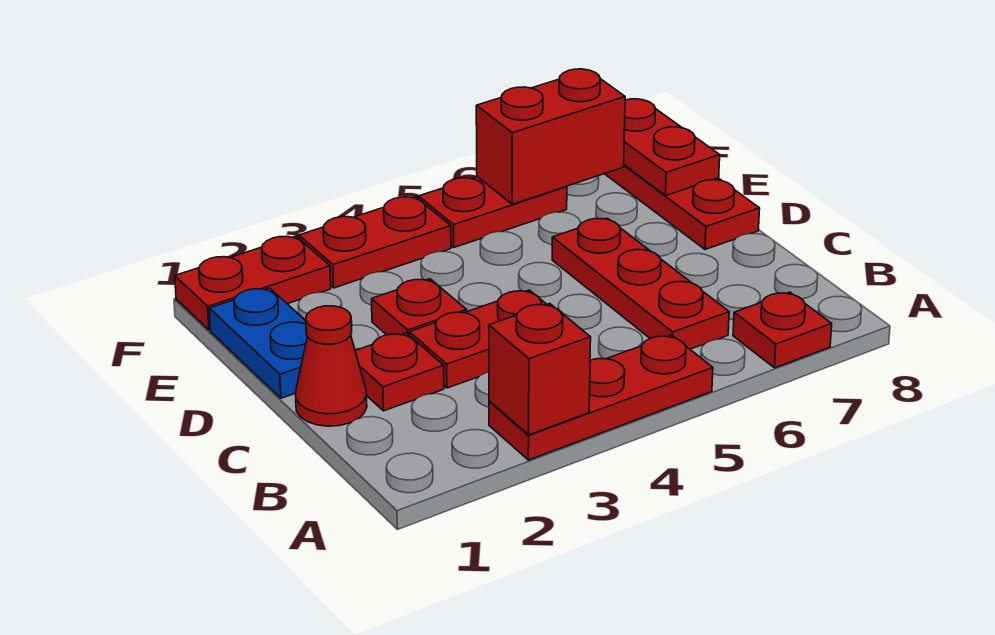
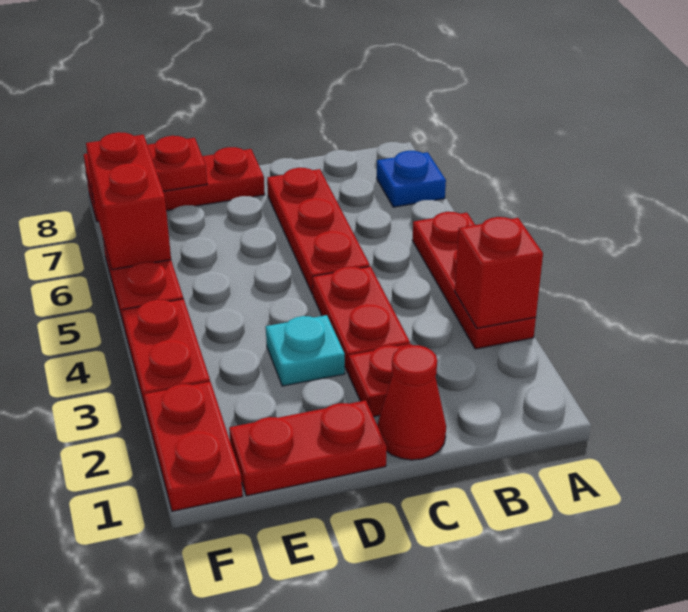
red 1x1 plate [733,292,832,368] -> blue 1x1 plate [377,151,446,207]
red 1x3 plate [552,218,729,349] -> red 1x3 plate turned to [267,168,370,294]
blue 1x2 plate [209,288,307,398] -> red 1x2 plate [229,400,387,496]
red 1x1 plate [372,279,467,335] -> cyan 1x1 plate [266,315,345,386]

